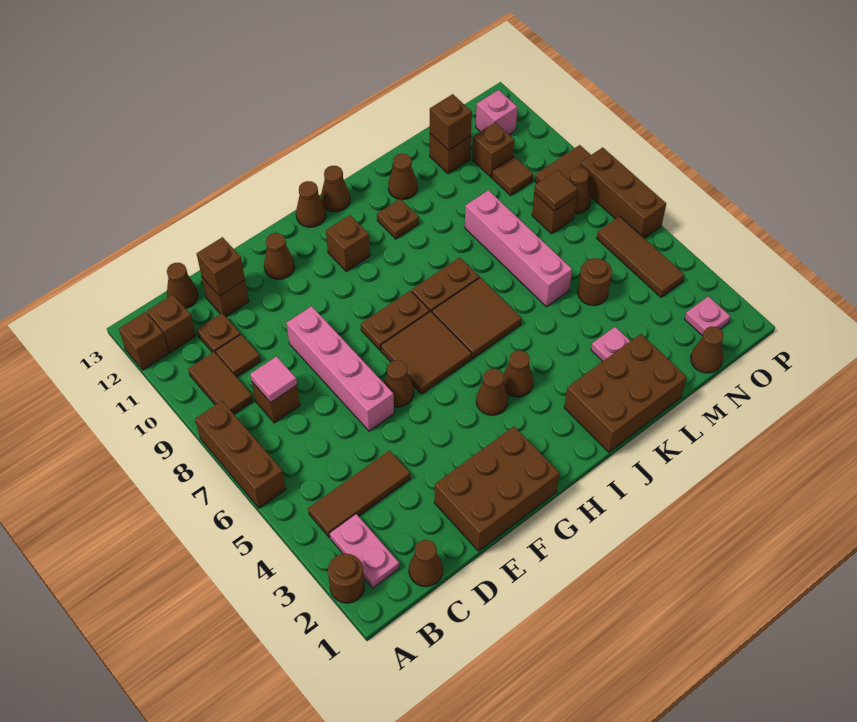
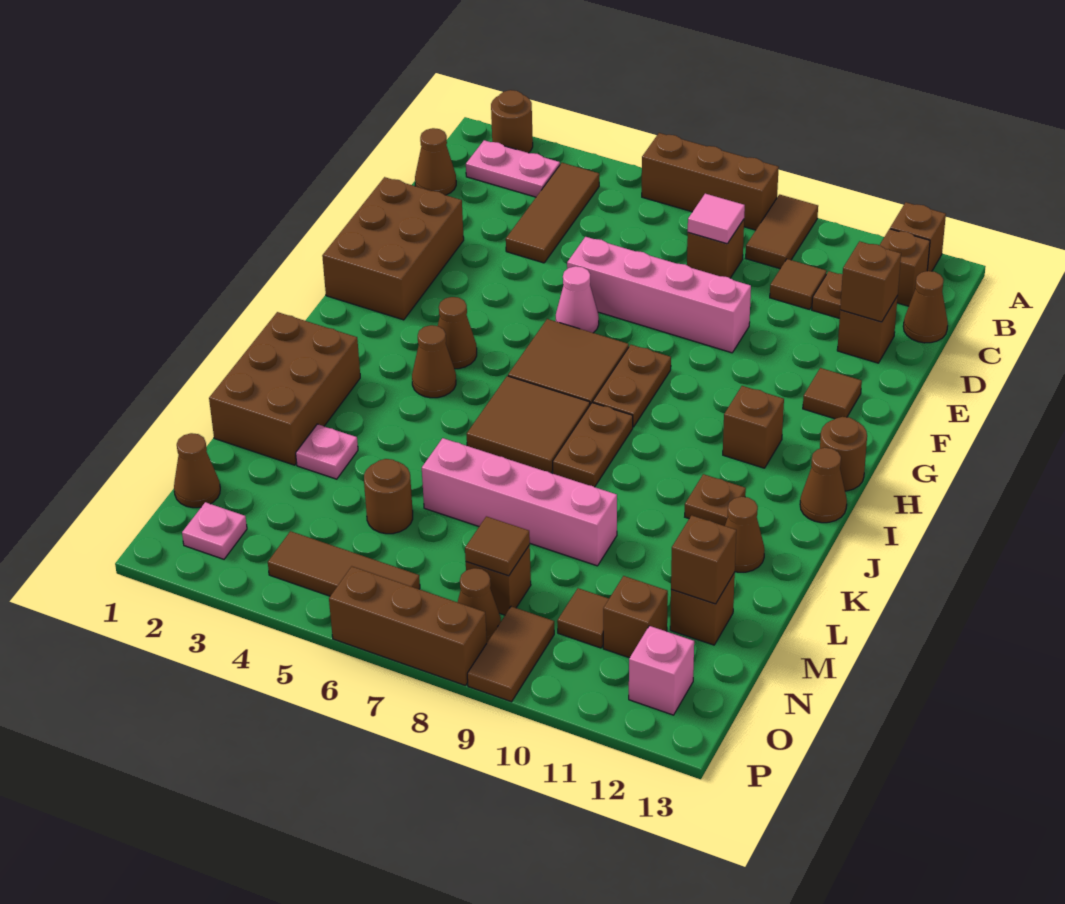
brown 1x2 tile [188,352,253,414] -> brown 1x2 tile turned to [746,195,818,269]
brown 1x1 cone [384,360,414,407] -> pink 1x1 cone [556,266,599,333]
brown 1x1 cone [264,233,295,279] -> brown 1x1 tile [803,368,862,419]
brown 1x1 cone [296,181,326,227] -> brown 1x1 round brick [820,417,867,491]

